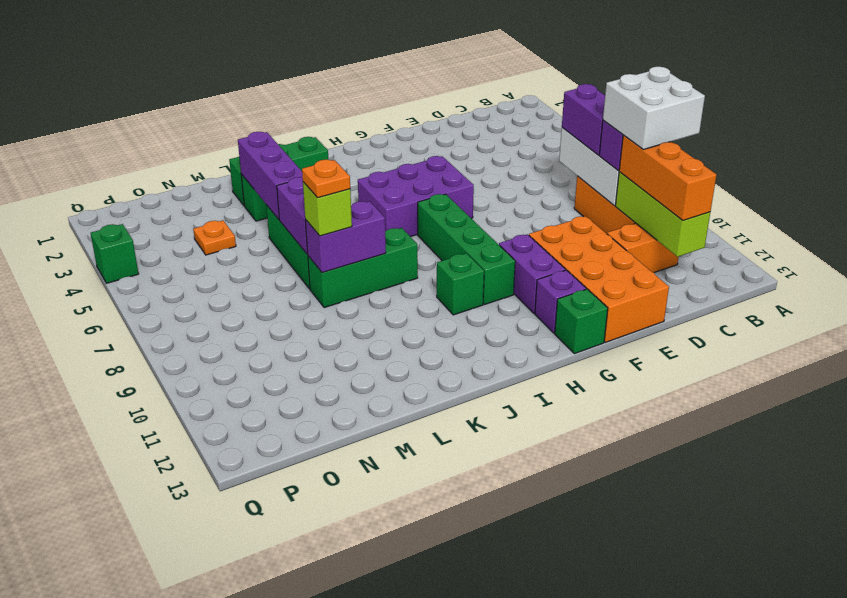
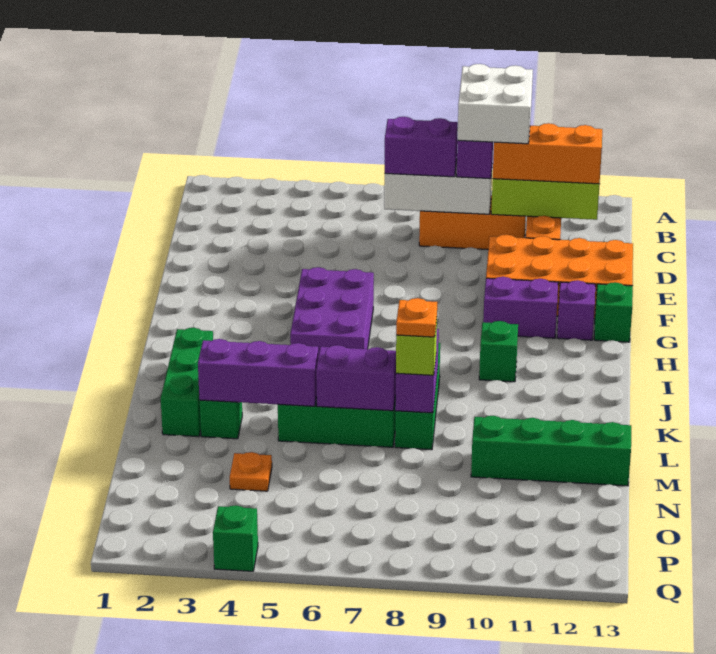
green 1x4 brick [418,194,515,305] -> green 1x4 brick moved to [471,416,631,486]

